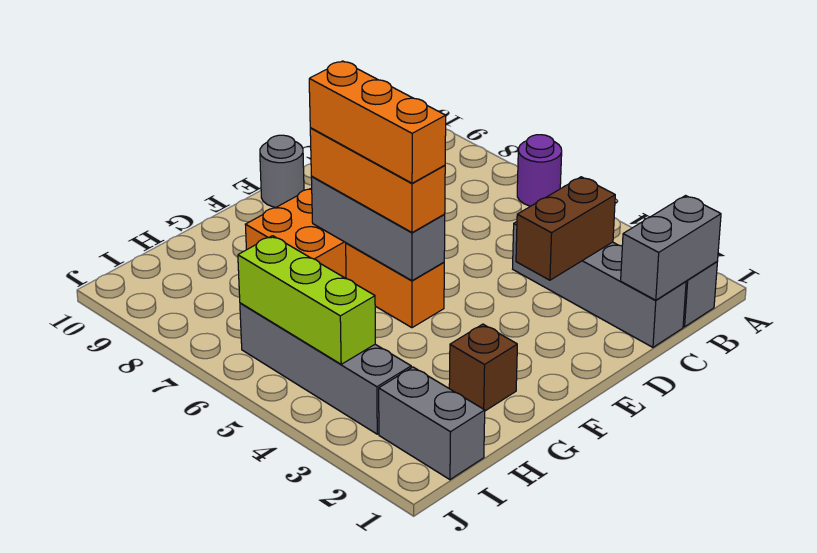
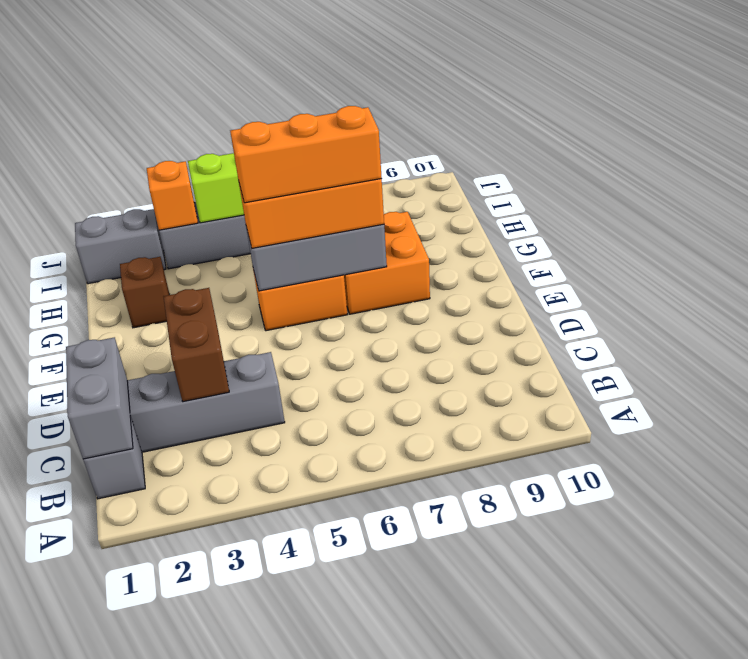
purple 1x1 round brick [517,135,562,206] -> none
grey 1x1 round brick [260,135,304,207] -> none
none -> orange 1x1 brick [147,161,198,230]

